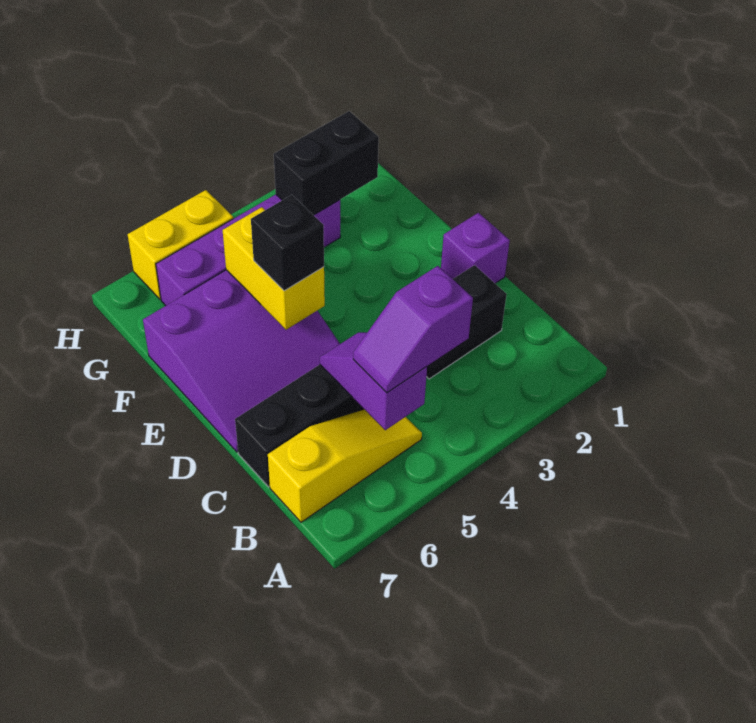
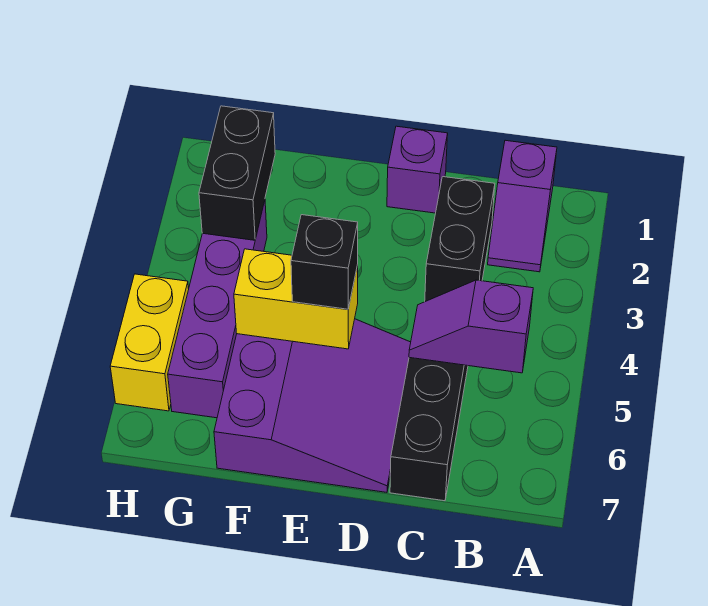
purple 1x2 slope [353,266,473,393] -> purple 1x2 slope moved to [488,140,557,272]
yellow 1x3 slope [268,409,422,522] -> none

